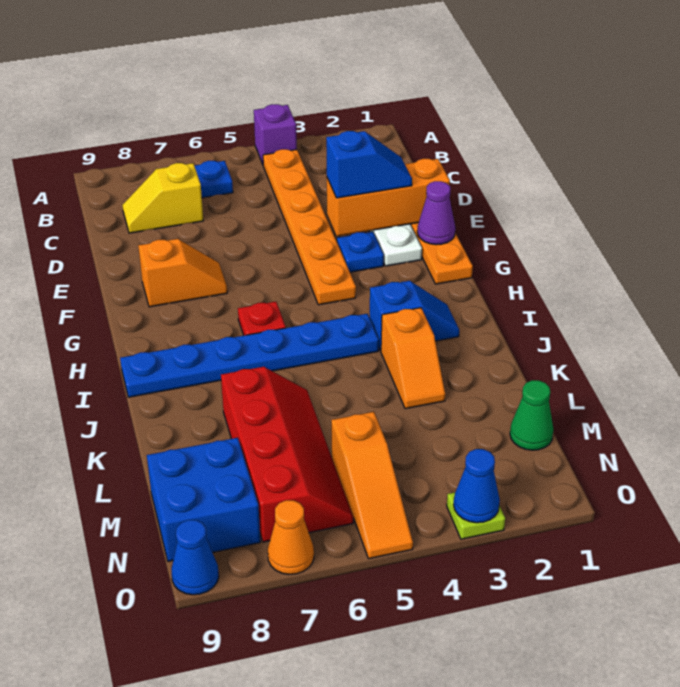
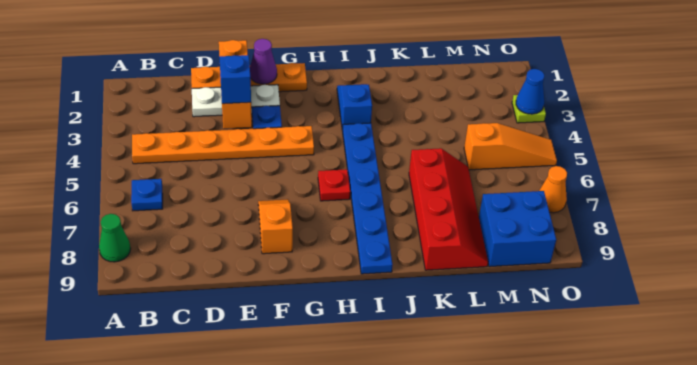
purple 1x1 brick [254,104,297,164] -> none
yellow 1x2 slope [122,163,203,233] -> none
orange 1x2 slope [381,308,445,409] -> none
red 2x4 slope [221,367,353,542] -> red 2x4 slope turned to [409,148,488,270]
green 1x1 cone [510,380,554,450] -> green 1x1 cone moved to [99,214,131,262]
blue 1x1 cone [172,520,219,595] -> none

